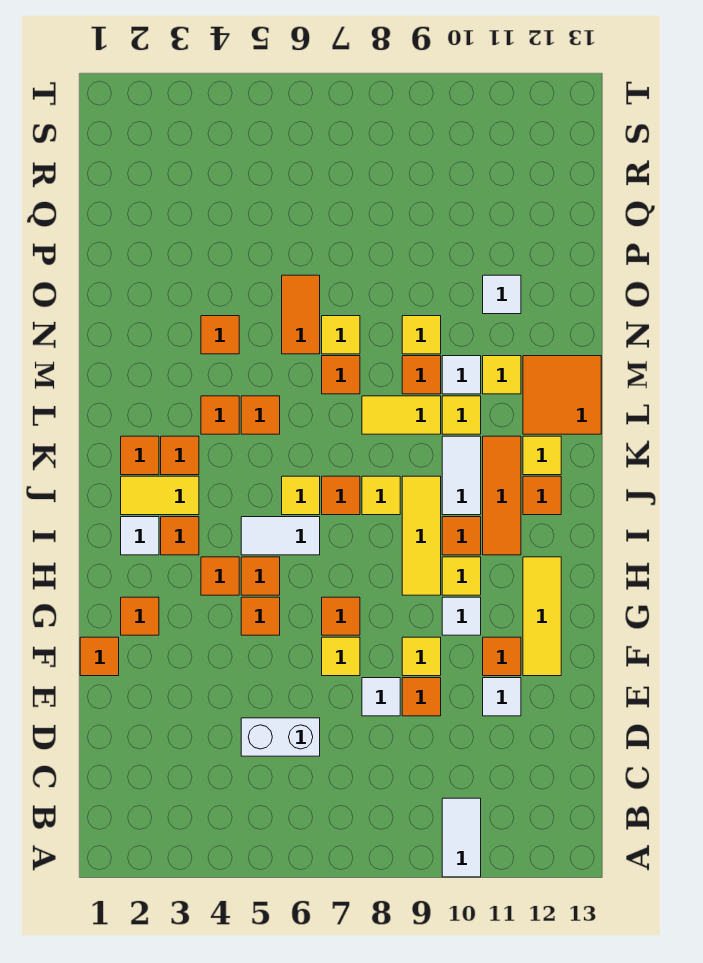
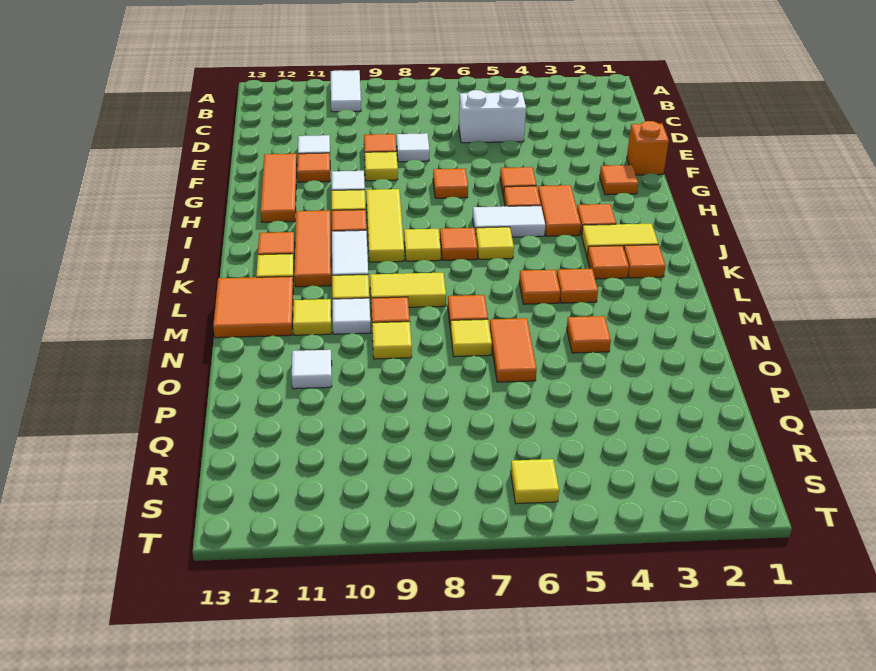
orange 1x1 tile [80,637,119,676] -> orange 1x1 brick [627,121,669,175]
yellow 1x1 tile [322,637,360,676] -> yellow 1x1 tile moved to [511,459,559,504]
yellow 1x3 tile [523,557,561,676] -> orange 1x3 tile [261,154,297,222]
orange 1x1 tile [201,557,239,595] -> orange 1x2 tile [538,185,581,236]
white 1x1 tile [121,517,159,555] -> none

